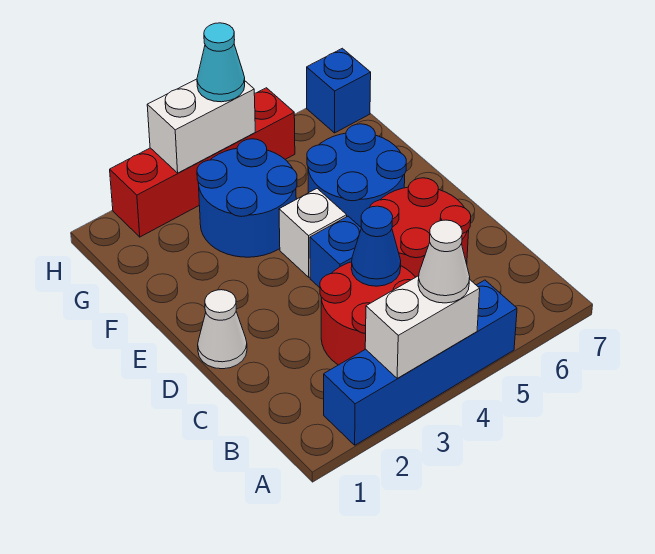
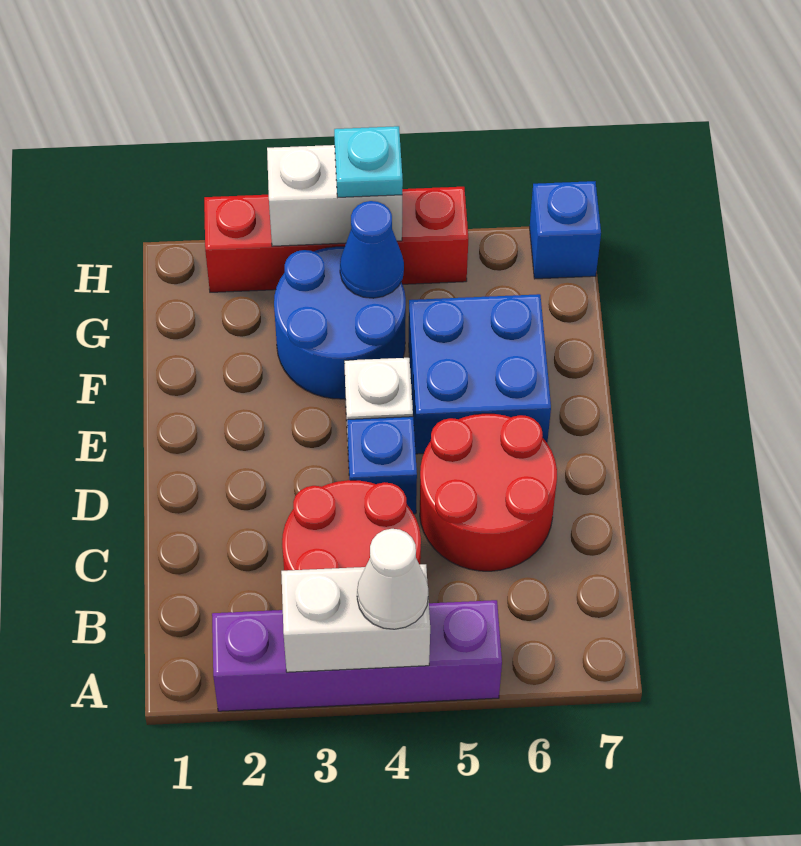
blue 1x4 brick [324,280,517,445] -> purple 1x4 brick [212,600,502,711]
blue 1x1 cone [351,206,401,286] -> blue 1x1 cone moved to [340,201,404,298]
white 1x1 cone [198,290,247,369] -> none
blue 2x2 round brick [307,124,406,227] -> blue 2x2 brick [409,294,551,454]
cyan 1x1 cone [197,23,245,102] -> cyan 1x1 plate [334,126,403,197]

